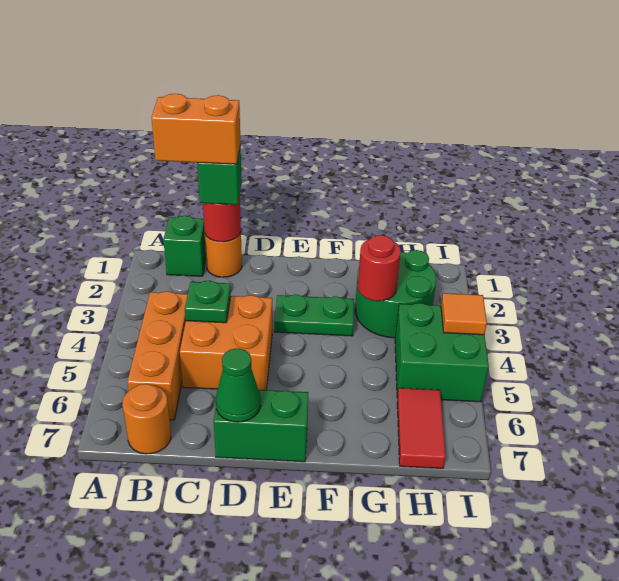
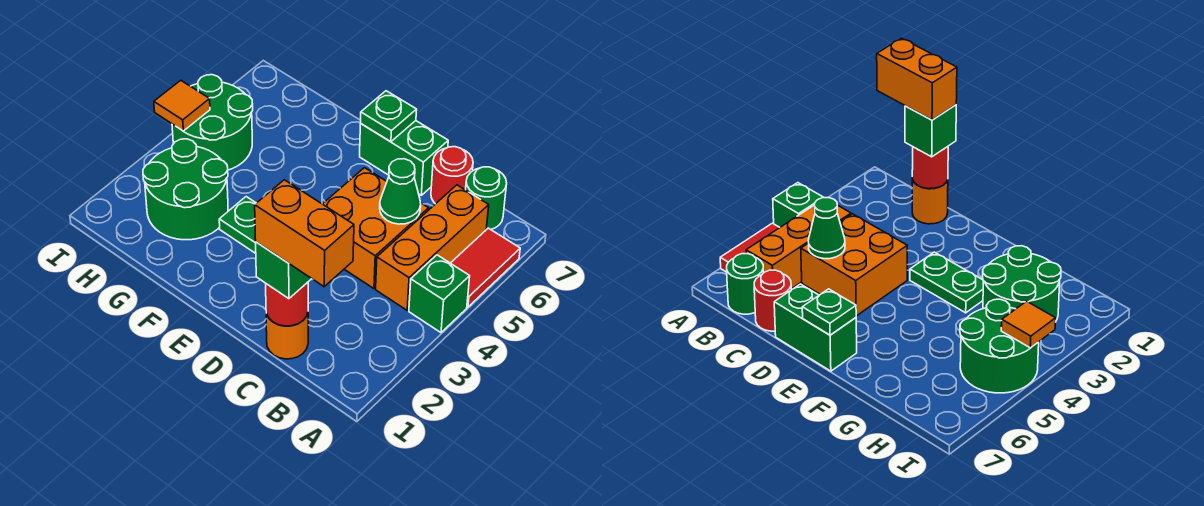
green 1x1 brick [163,216,206,276] -> green 1x1 brick moved to [409,255,470,332]
orange 1x1 round brick [122,384,171,454] -> green 1x1 round brick [466,167,507,230]
green 1x1 plate [185,281,231,323] -> green 1x1 plate moved to [361,91,417,142]
green 1x1 cone [216,348,261,422] -> green 1x1 cone moved to [380,159,421,224]
red 1x1 round brick [358,235,401,301] -> red 1x1 round brick moved to [431,147,473,204]
green 2x2 brick [395,303,489,402] -> green 2x2 round brick [172,75,253,170]
red 1x2 tile [397,388,446,468] -> red 1x2 tile moved to [451,228,520,307]

